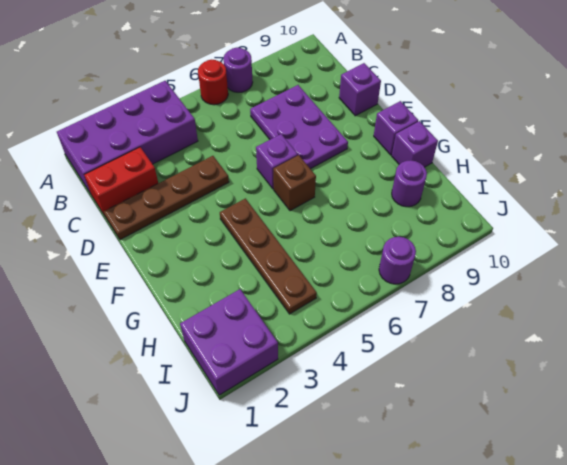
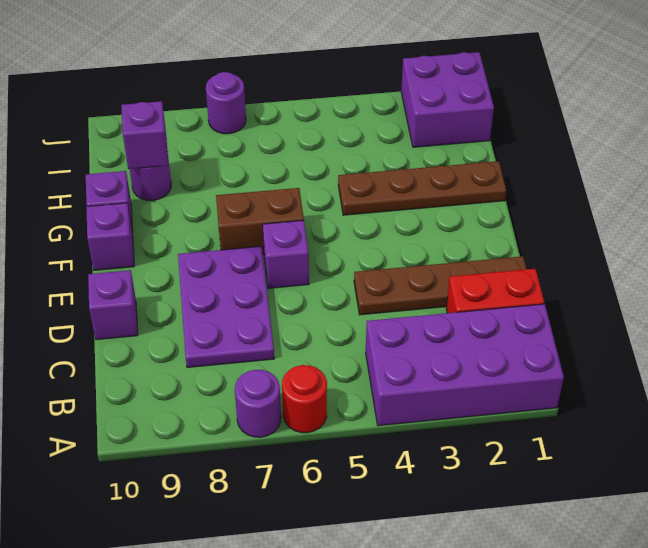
brown 1x4 plate [220,198,317,314] -> brown 1x4 plate turned to [338,161,506,215]
brown 1x1 brick [273,155,316,211] -> brown 1x2 brick [216,188,304,255]
none -> purple 1x1 brick [121,101,168,169]

